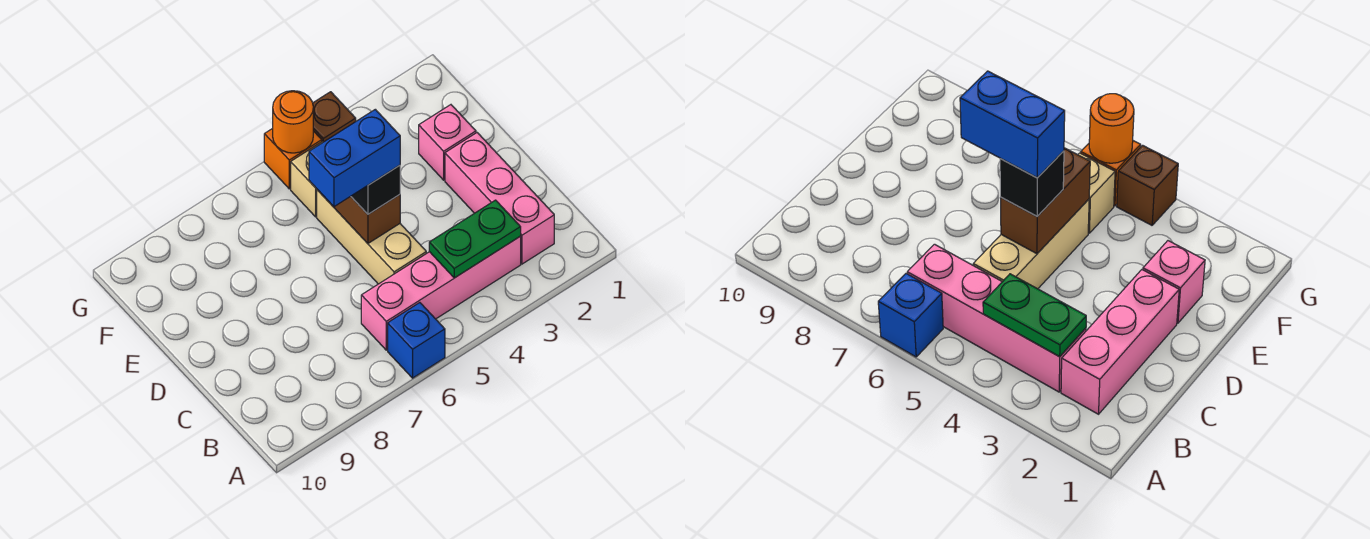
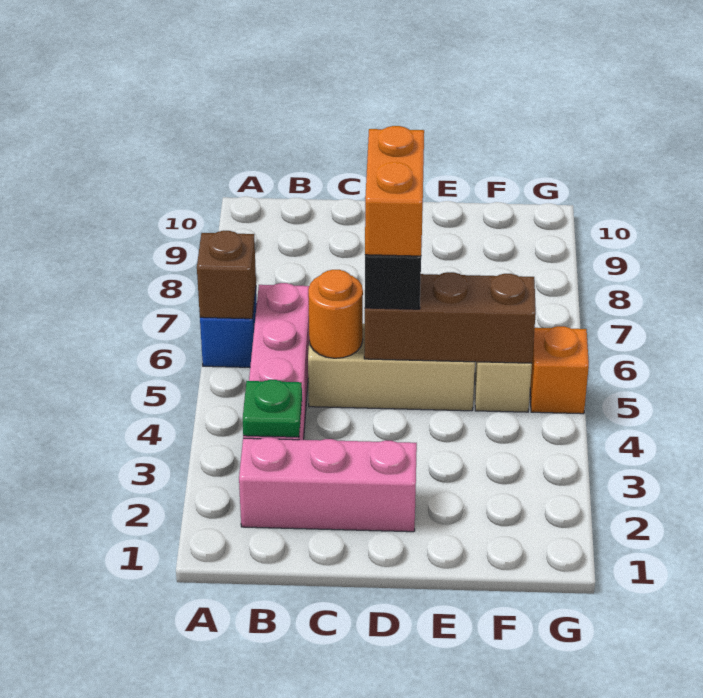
green 1x2 plate [429,200,521,278] -> green 1x1 plate [243,380,302,437]
brown 1x2 brick [317,189,400,243] -> brown 1x3 brick [364,272,536,363]
blue 1x2 brick [309,109,400,207] -> orange 1x2 brick [365,126,424,256]
pink 1x1 brick [419,105,476,180] -> none
brown 1x1 brick [313,92,356,142] -> brown 1x1 brick moved to [197,231,256,319]
orange 1x1 round brick [273,91,313,153] -> orange 1x1 round brick moved to [308,270,363,358]

